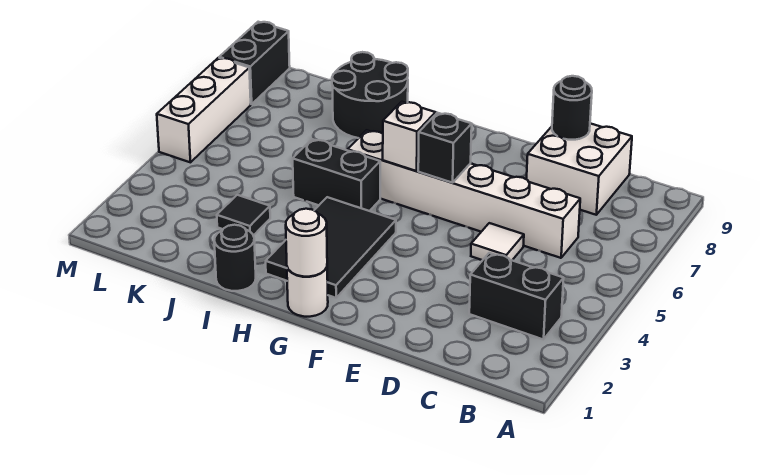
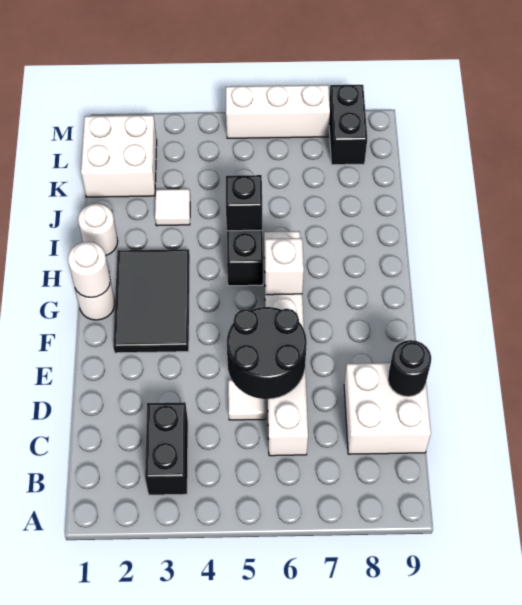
black 1x1 brick [418,113,472,183] -> black 1x1 brick moved to [226,175,262,231]
black 2x3 tile [266,197,396,298] -> black 2x3 tile turned to [113,249,190,353]
black 1x1 round brick [214,225,256,291] -> white 1x1 round brick [78,204,118,256]
black 2x2 round brick [332,52,408,138] -> black 2x2 round brick moved to [227,307,307,399]
black 1x1 tile [217,195,270,236] -> white 1x1 tile [155,189,190,226]
none -> white 2x2 brick [81,115,157,197]
black 1x2 brick [219,22,290,104] -> black 1x2 brick turned to [329,85,367,165]

